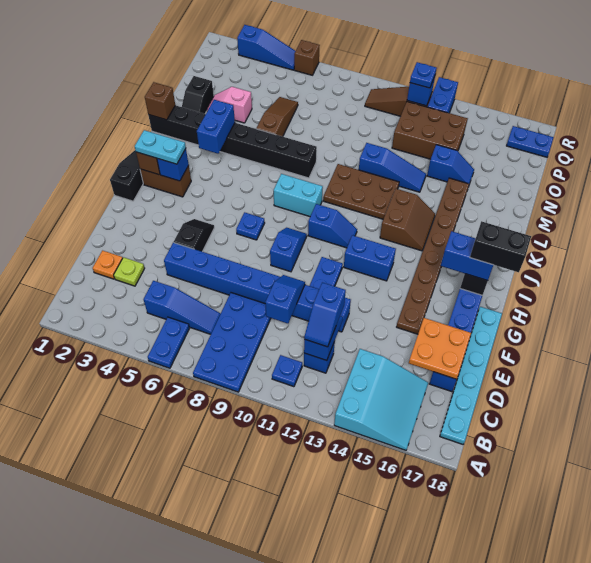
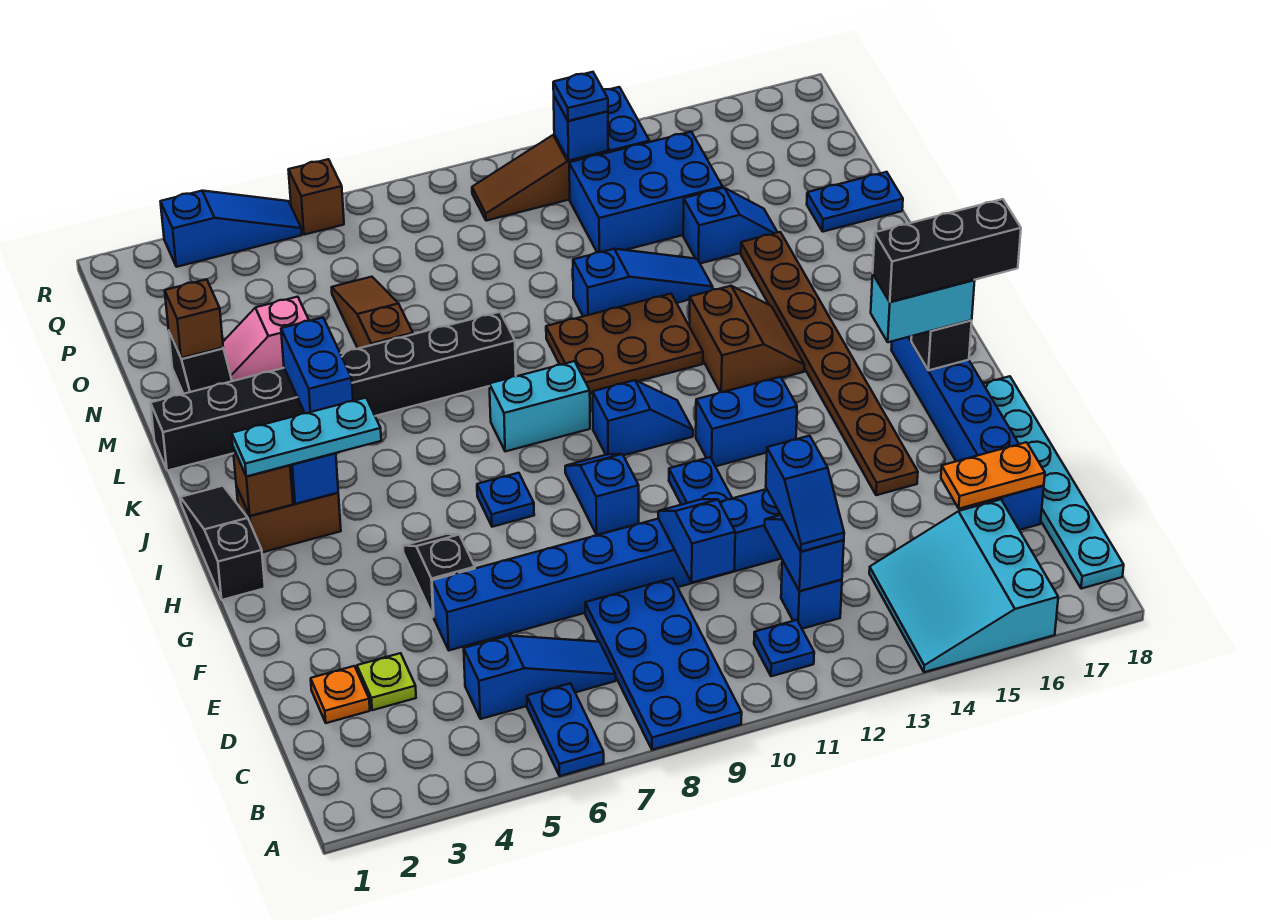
cyan 3x3 slope [334,349,428,450] -> cyan 3x3 slope turned to [869,499,1058,672]
orange 2x2 plate [409,318,471,379] -> orange 1x2 plate [941,442,1045,509]
blue 1x2 brick [441,231,493,281] -> cyan 1x2 brick [871,275,975,342]
black 1x2 brick [470,221,531,272] -> black 1x3 brick [873,199,1021,302]
cyan 1x2 plate [135,130,186,164] -> cyan 1x3 plate [232,398,381,476]
brown 1x1 brick [145,82,175,120] -> brown 1x1 brick moved to [165,279,223,358]
brown 2x3 brick [392,102,468,159] -> blue 2x3 brick [569,132,723,252]
blue 1x2 plate [507,126,554,157] -> blue 1x2 plate moved to [807,172,903,232]

